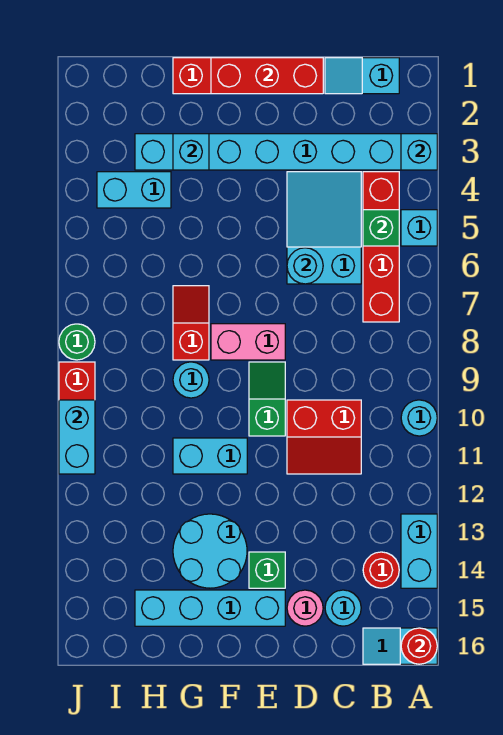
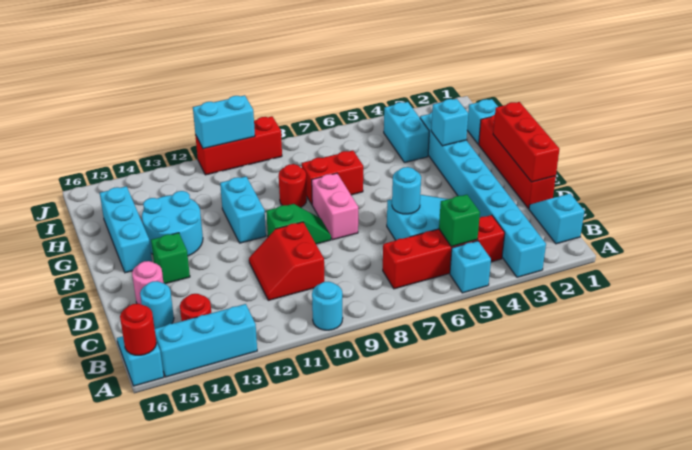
cyan 1x1 brick [401,134,437,170] -> cyan 1x1 brick moved to [467,99,498,144]
cyan 1x2 brick [401,514,437,588] -> cyan 1x3 brick [155,304,257,377]
cyan 1x4 brick [135,590,285,626] -> cyan 1x3 brick [100,186,152,273]
red 1x2 slope [173,286,209,360] -> red 1x2 brick [302,151,363,204]
cyan 1x1 round brick [173,362,209,398] -> red 1x1 round brick [279,164,307,207]
green 1x1 round brick [59,324,95,360] -> none

